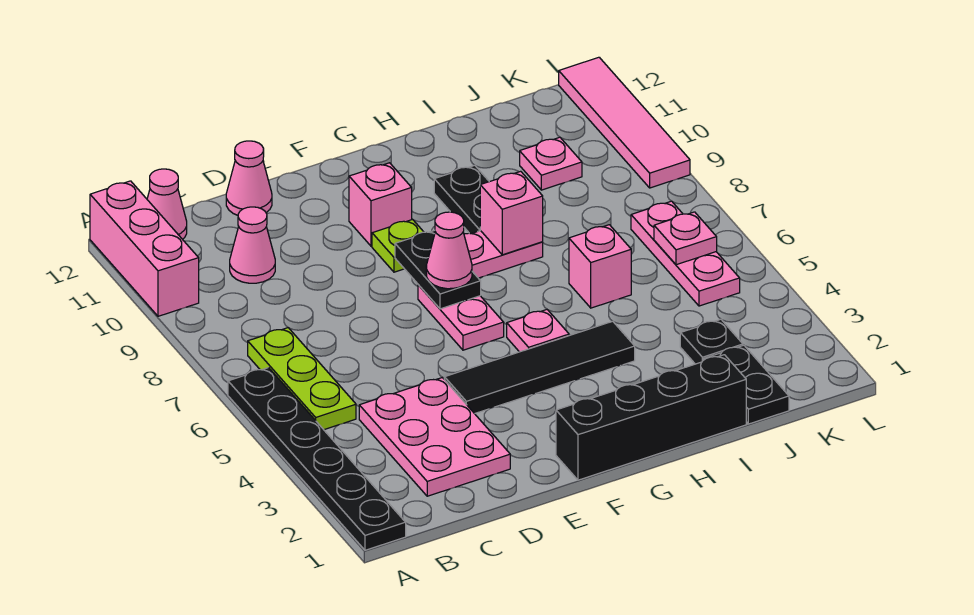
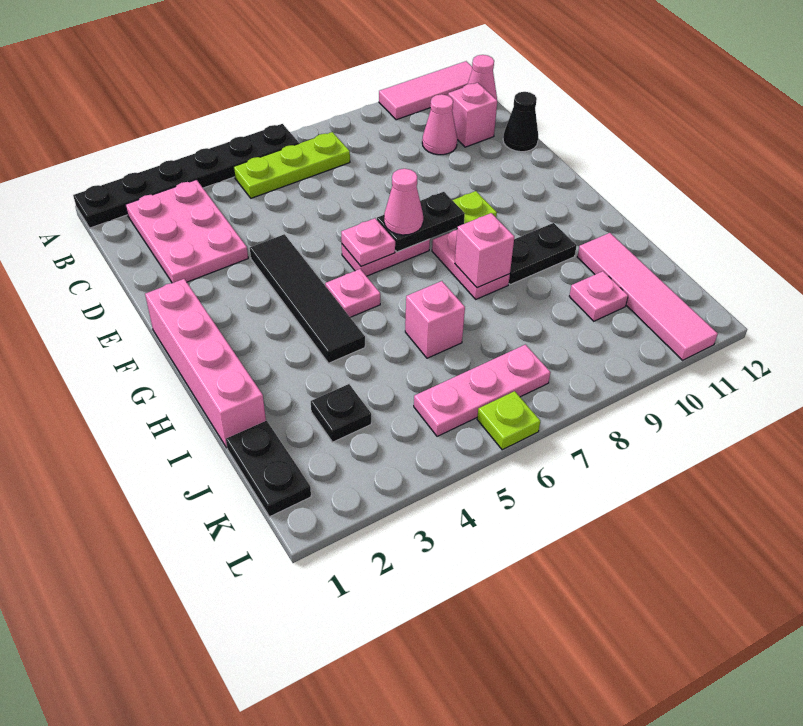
pink 1x3 brick [90,181,199,316] -> pink 1x3 tile [379,61,473,120]
pink 2x3 plate [359,378,510,496] -> pink 2x3 plate turned to [125,180,248,283]
pink 1x1 cone [226,141,272,215] -> black 1x1 cone [503,92,538,152]
black 1x4 brick [556,355,746,480] -> pink 1x4 brick [145,279,266,448]
pink 1x1 brick [349,163,412,246] -> pink 1x1 brick moved to [448,83,497,147]
black 1x2 plate [703,345,789,424] -> black 1x2 plate turned to [226,421,311,517]
pink 1x1 plate [654,212,717,265] -> pink 1x1 plate moved to [341,218,395,266]
none -> lime 1x1 plate [477,391,540,450]
pink 1x4 tile [559,57,690,188] -> pink 1x4 tile turned to [577,233,718,360]

